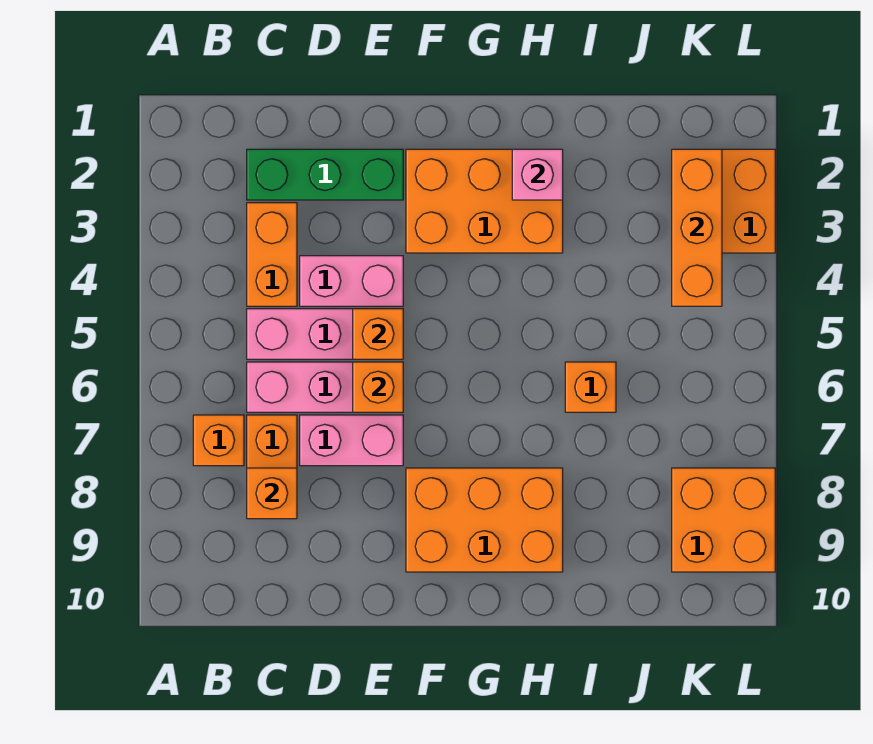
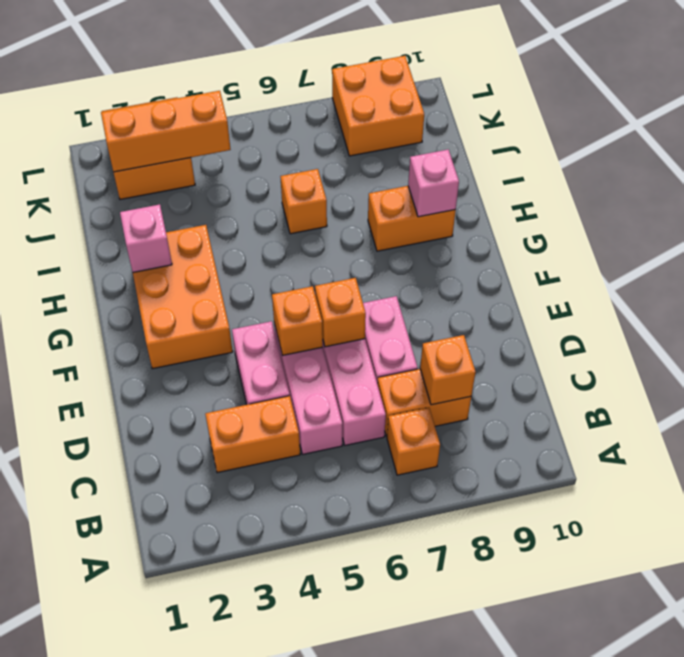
green 1x3 brick [247,149,403,200] -> none
orange 2x3 brick [406,468,563,572] -> orange 1x2 brick [368,186,456,251]
none -> pink 1x1 brick [408,150,459,217]

